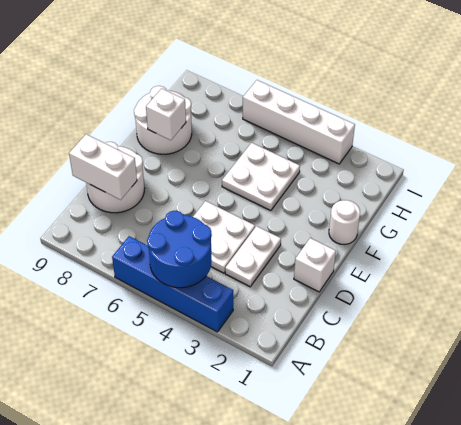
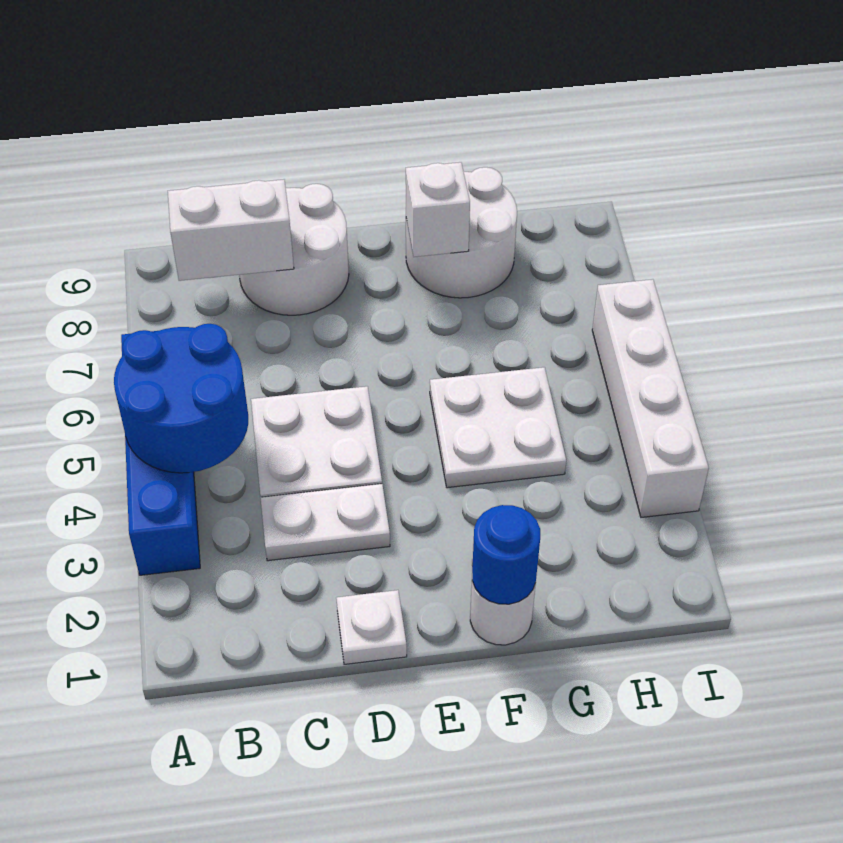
white 1x2 brick [69,134,137,200] -> white 1x2 brick turned to [168,180,294,281]
white 1x1 brick [294,238,336,292] -> white 1x1 plate [336,590,407,664]
none -> blue 1x1 round brick [472,505,540,604]

